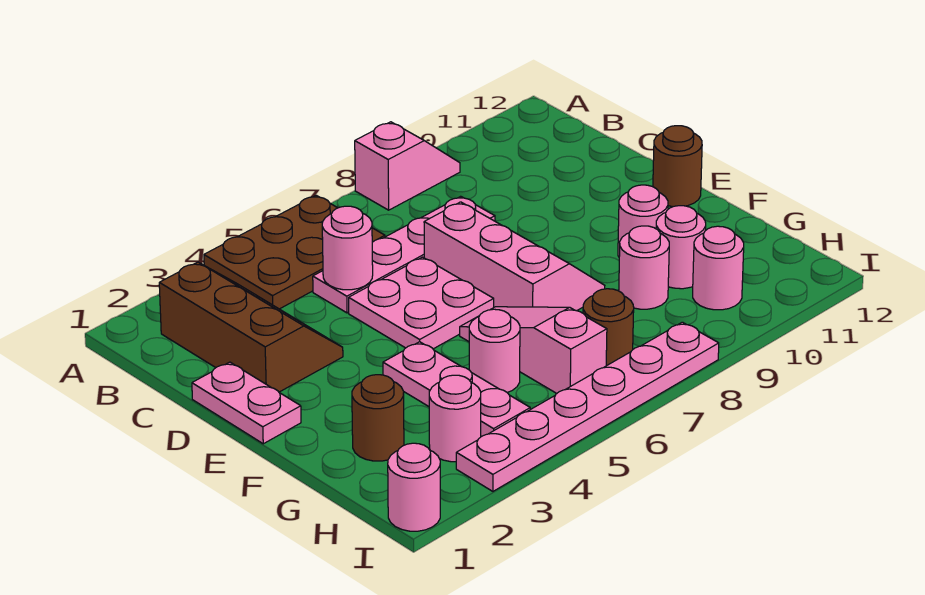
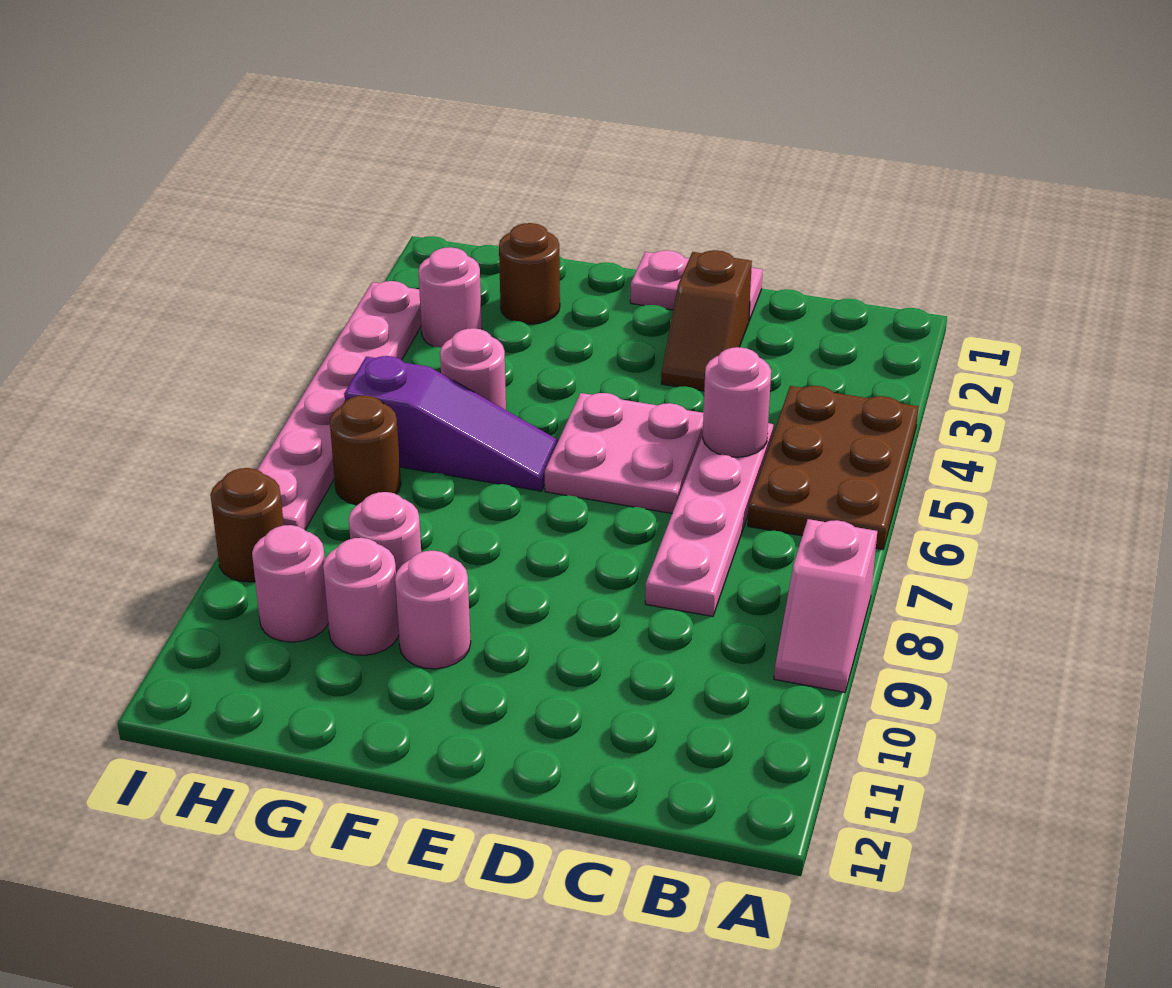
brown 2x3 slope [159,262,343,392] -> brown 1x2 slope [661,250,752,391]
pink 2x3 slope [424,202,605,311] -> none
brown 1x1 round brick [653,126,702,207] -> brown 1x1 round brick moved to [210,468,284,582]
pink 1x3 plate [383,342,530,437] -> none
pink 1x3 slope [460,307,607,393] -> purple 1x3 slope [344,356,559,491]
pink 1x1 round brick [388,443,440,531] -> none

